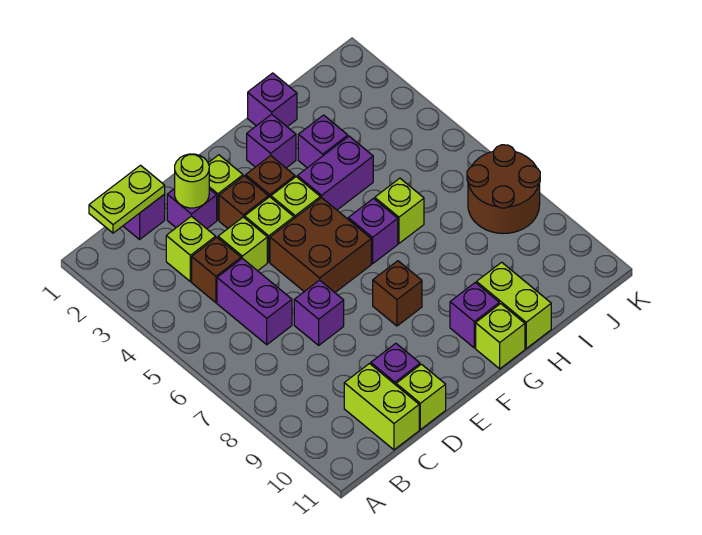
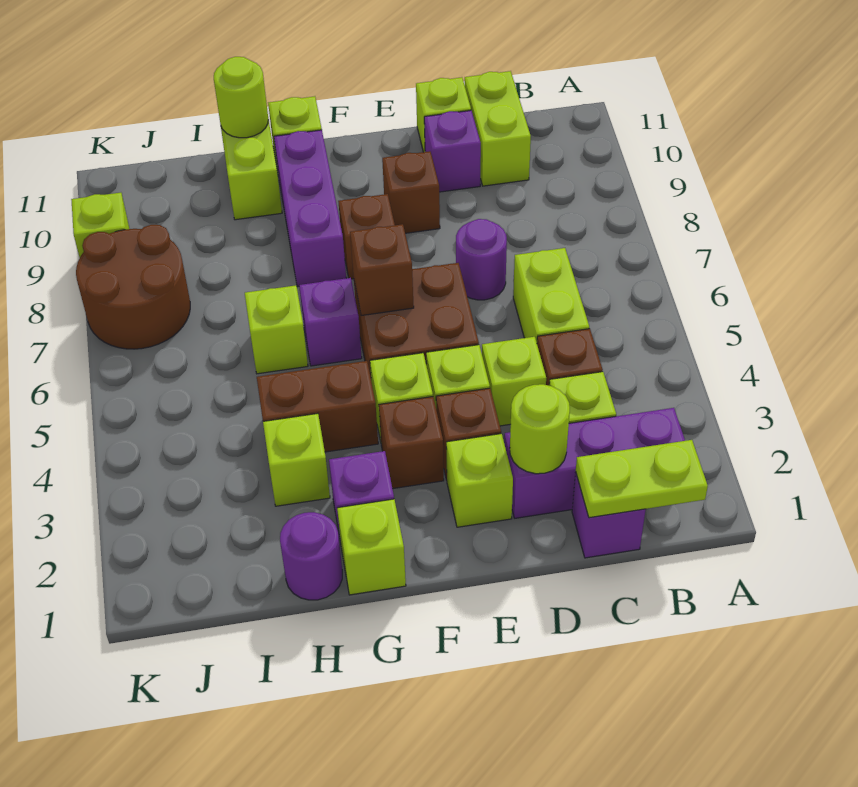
purple 1x2 brick [217,258,292,345] -> lime 1x2 brick [513,248,589,342]
purple 1x1 brick [167,189,217,229] -> purple 1x3 brick [504,408,685,518]
purple 1x1 brick [294,280,344,345] -> purple 1x1 round brick [456,219,507,300]
none -> brown 1x1 brick [382,151,440,233]
none -> brown 1x1 brick [350,224,414,316]
none -> lime 1x1 brick [337,499,406,595]
purple 1x2 brick [297,136,373,210] -> brown 1x2 brick [257,361,378,452]
purple 1x1 brick [450,283,499,348] -> purple 1x3 brick [274,130,346,287]
purple 1x1 brick [248,73,297,127] -> purple 1x1 round brick [280,512,342,600]
purple 1x1 brick [298,115,348,168] -> lime 1x1 brick [263,413,330,506]
none -> lime 1x1 round brick [214,57,268,138]
none -> lime 1x1 brick [71,193,129,258]

